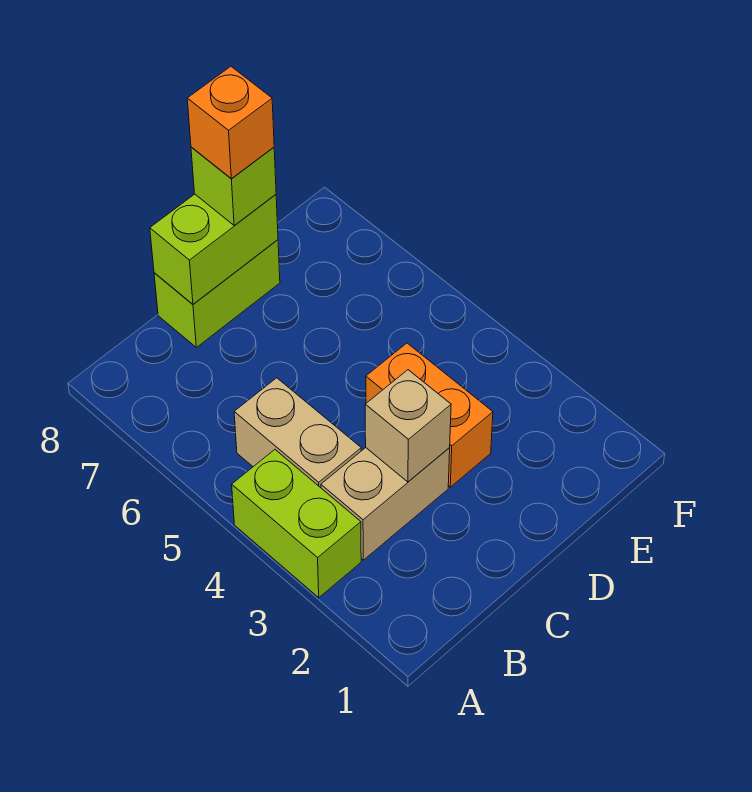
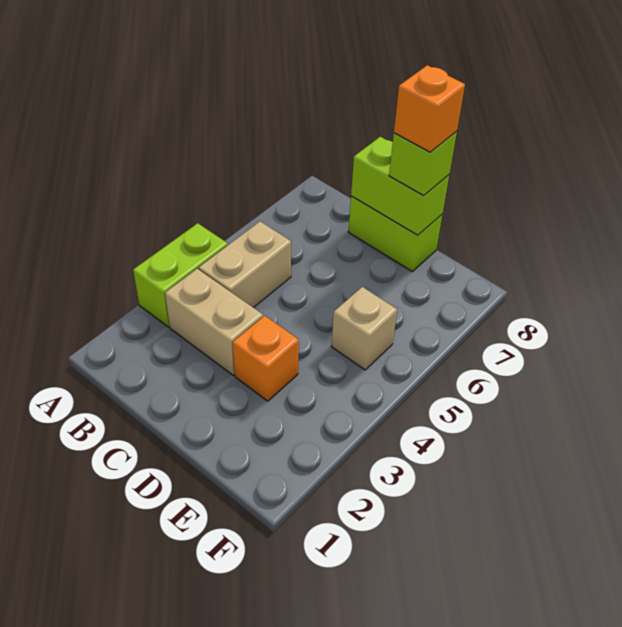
tan 1x1 brick [365,370,451,482] -> tan 1x1 brick moved to [332,287,397,370]
orange 1x2 brick [366,343,493,487] -> orange 1x1 brick [233,316,299,401]

